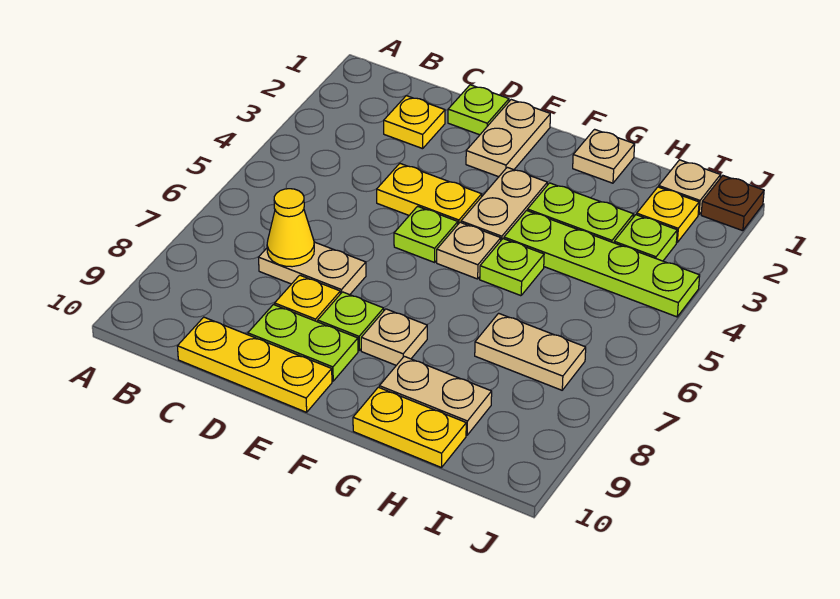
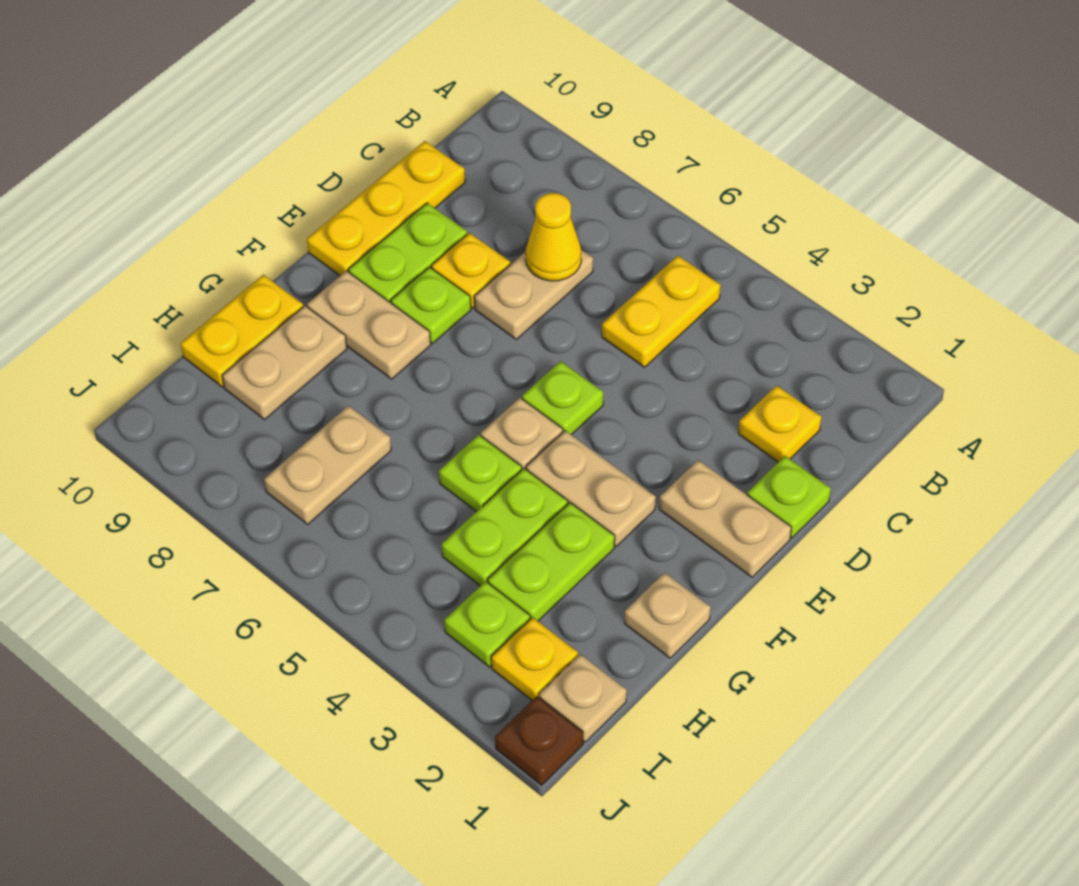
yellow 1x2 plate [377,164,482,224] -> yellow 1x2 plate moved to [602,256,721,367]
tan 1x1 plate [361,309,427,365] -> tan 1x2 plate [307,271,431,379]
lime 1x4 plate [504,211,700,317] -> lime 1x2 plate [442,468,568,586]

